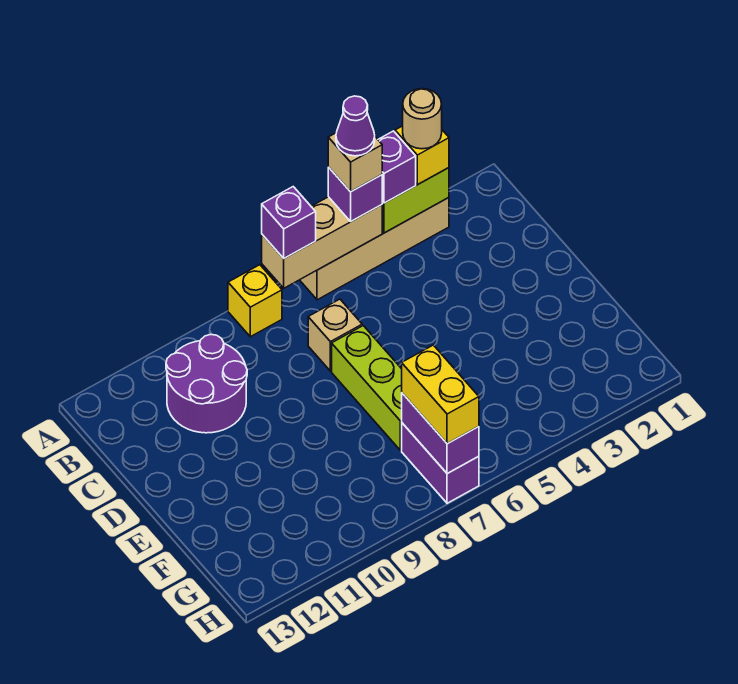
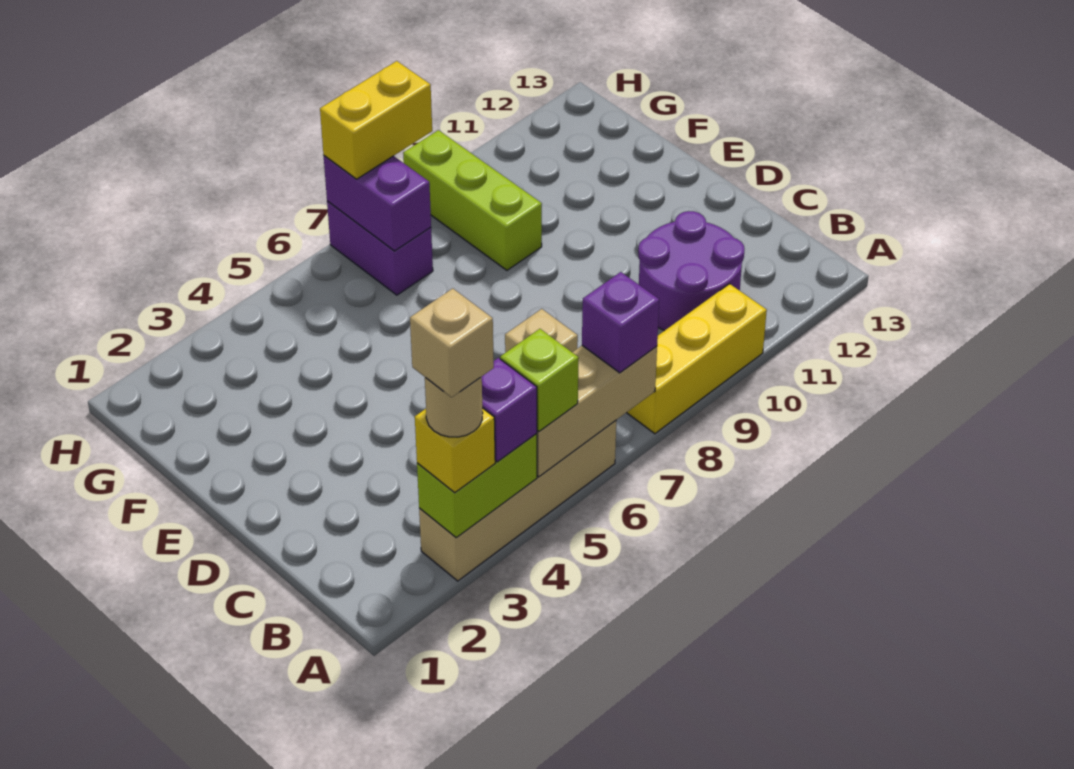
purple 1x1 brick [328,167,382,221] -> lime 1x1 brick [500,329,579,432]
tan 1x1 brick [328,133,382,192] -> tan 1x1 brick moved to [410,288,494,397]
purple 1x1 cone [336,96,375,156] -> none
yellow 1x1 brick [228,265,282,337] -> yellow 1x3 brick [627,284,767,434]
lime 1x3 brick [332,326,402,450] -> lime 1x3 brick moved to [403,130,542,270]
yellow 1x2 brick [402,345,479,444] -> yellow 1x2 brick turned to [320,61,432,179]

